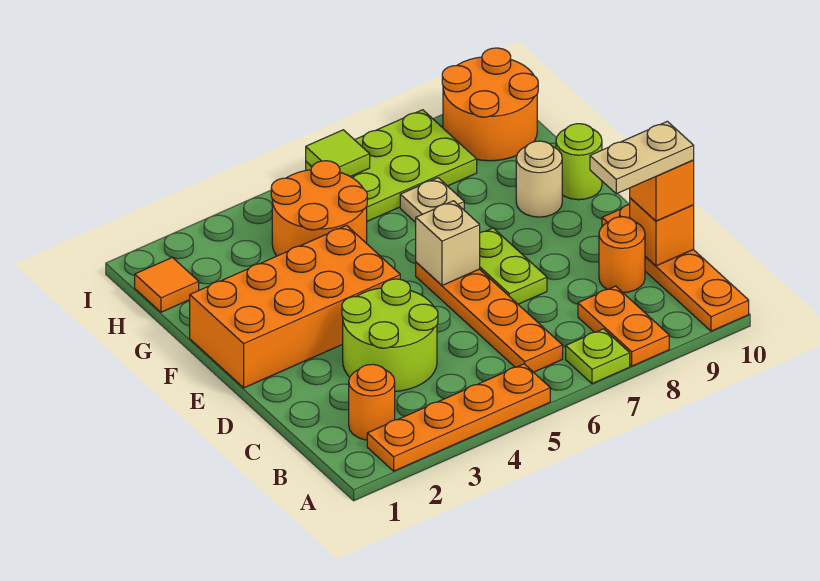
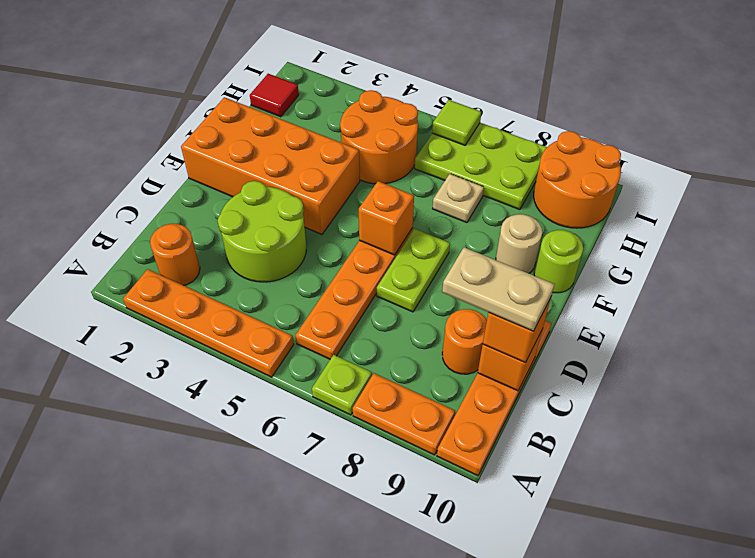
orange 1x2 plate [578,286,669,366] -> orange 1x2 plate turned to [353,373,455,455]
tan 1x1 brick [416,201,480,285] -> orange 1x1 brick [359,181,414,255]
orange 1x1 tile [135,257,199,312] -> red 1x1 tile [250,74,299,117]

